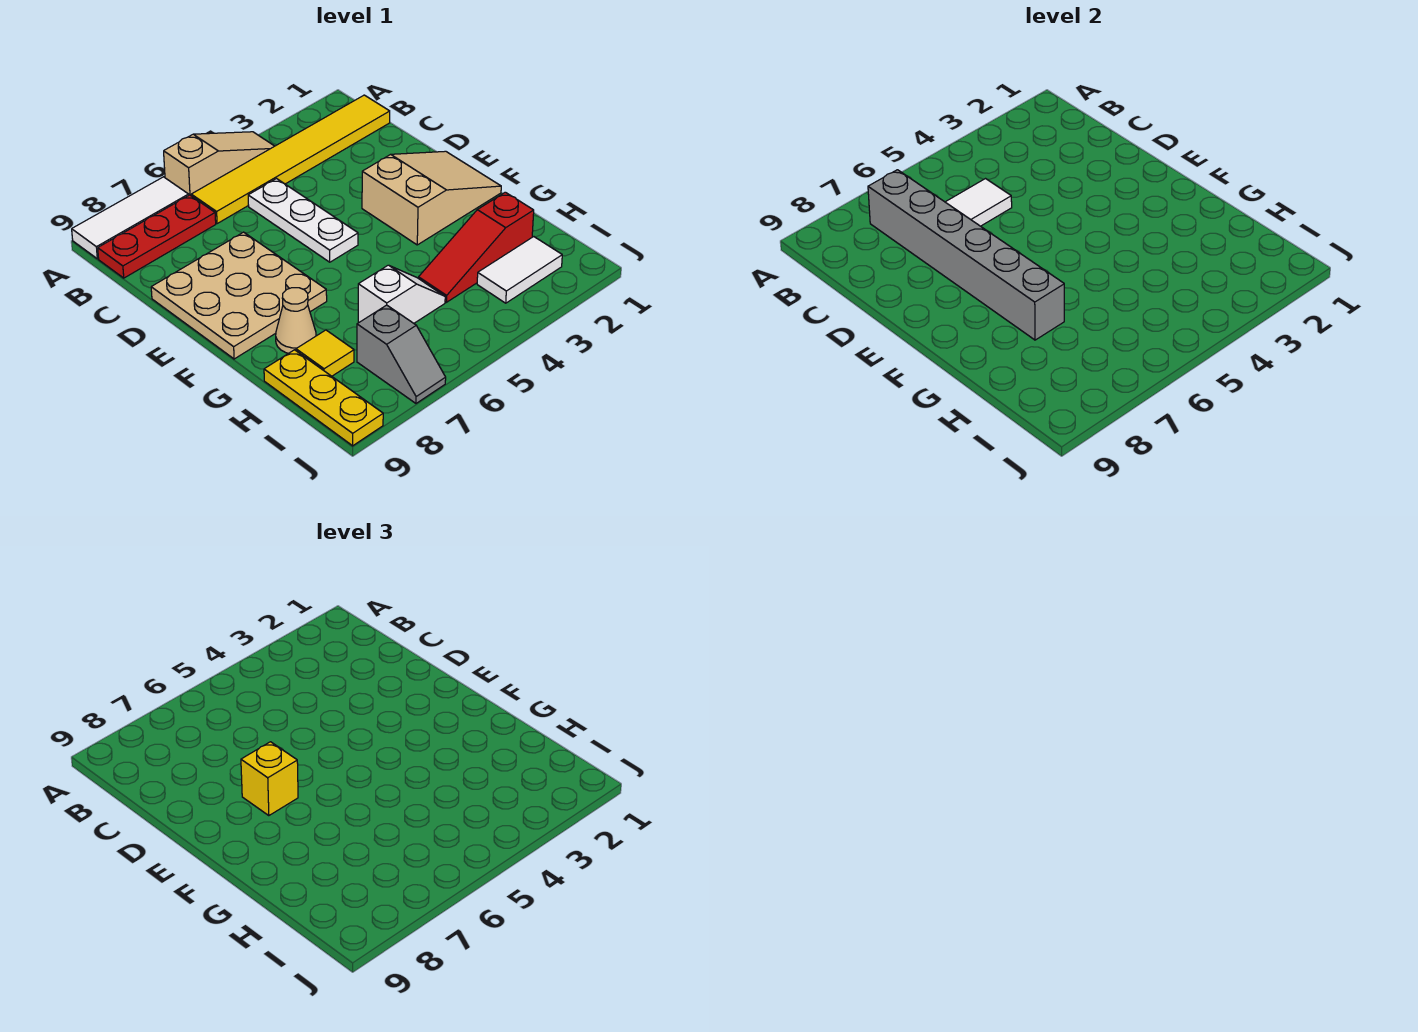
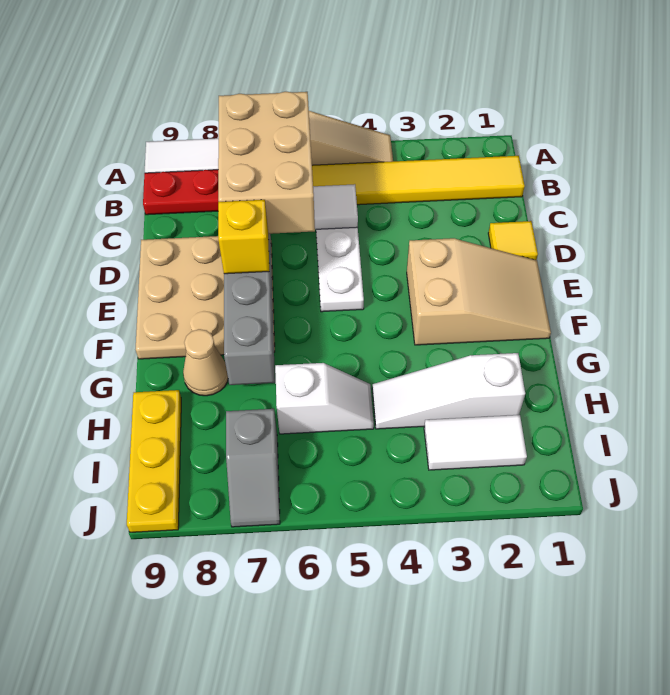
none -> tan 2x3 brick [218,92,315,234]
red 1x3 slope [419,192,534,302] -> white 1x3 slope [372,353,525,429]
yellow 1x1 tile [296,330,354,376] -> yellow 1x1 tile moved to [488,221,538,260]

